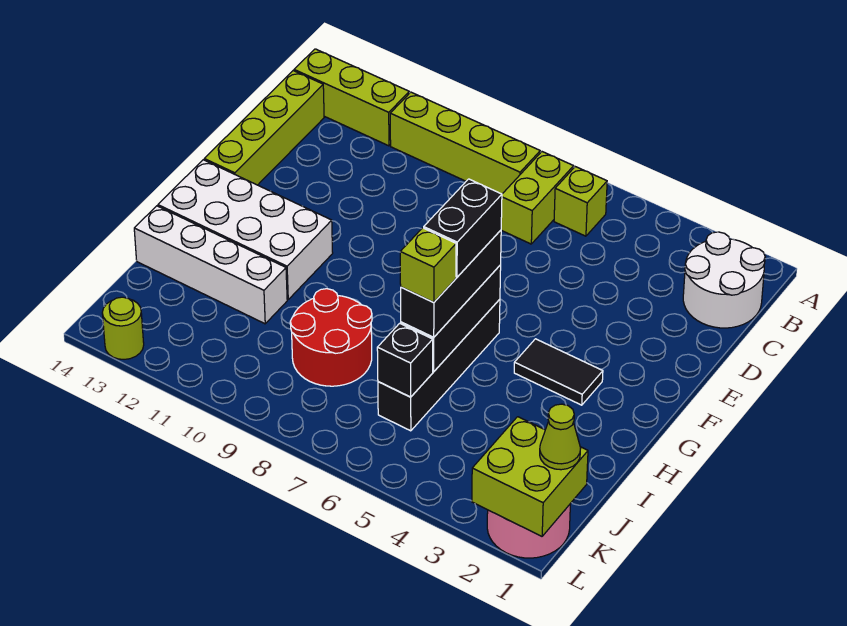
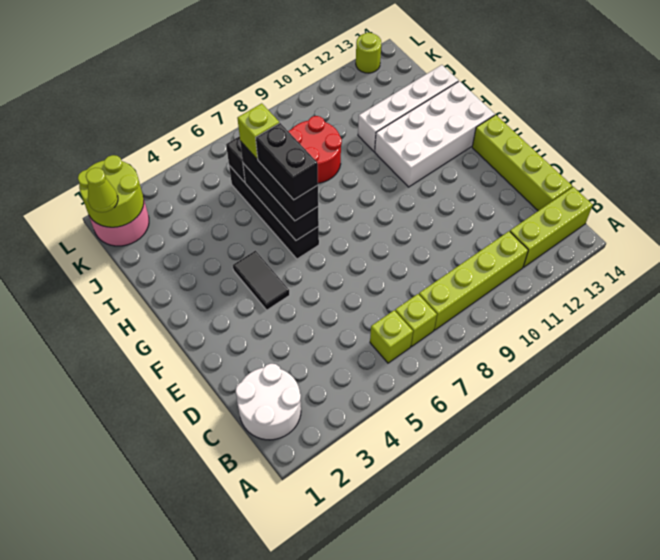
lime 1x2 brick [501,152,574,244] -> lime 1x1 brick [395,294,437,346]
black 1x2 tile [514,339,603,405] -> black 1x2 tile turned to [233,251,290,310]
lime 2x2 brick [472,417,588,536] -> lime 2x2 round brick [78,155,144,227]

